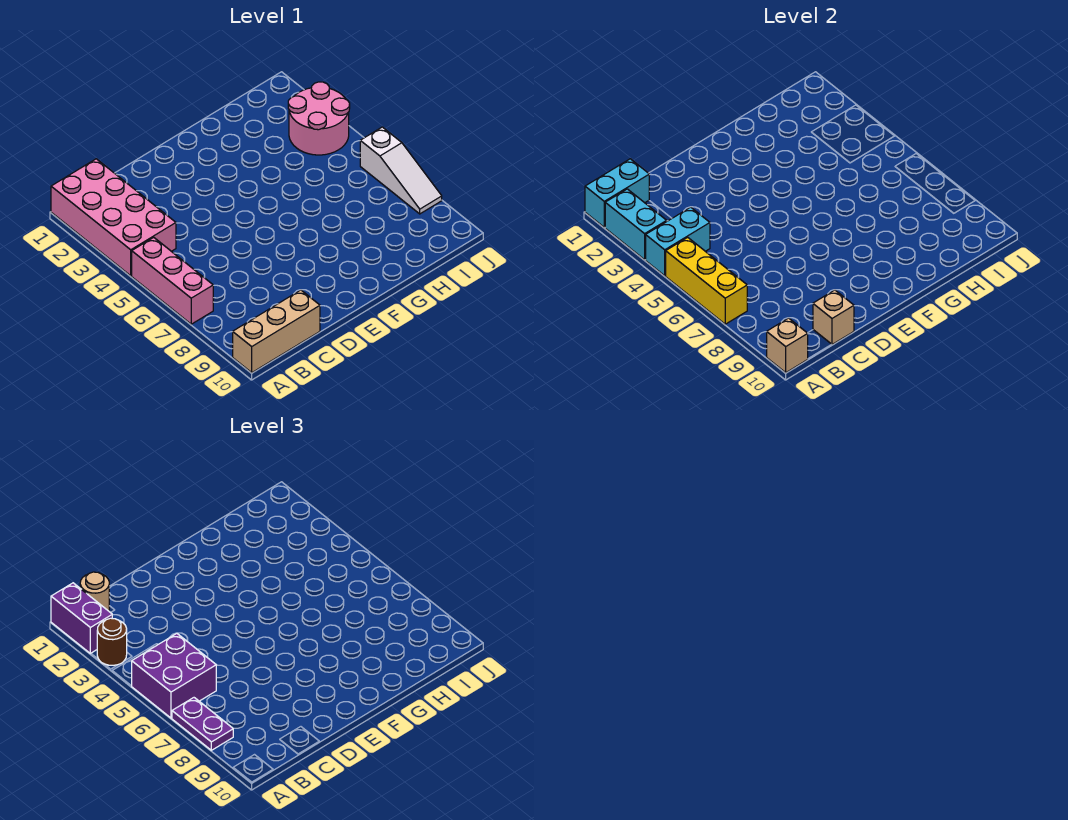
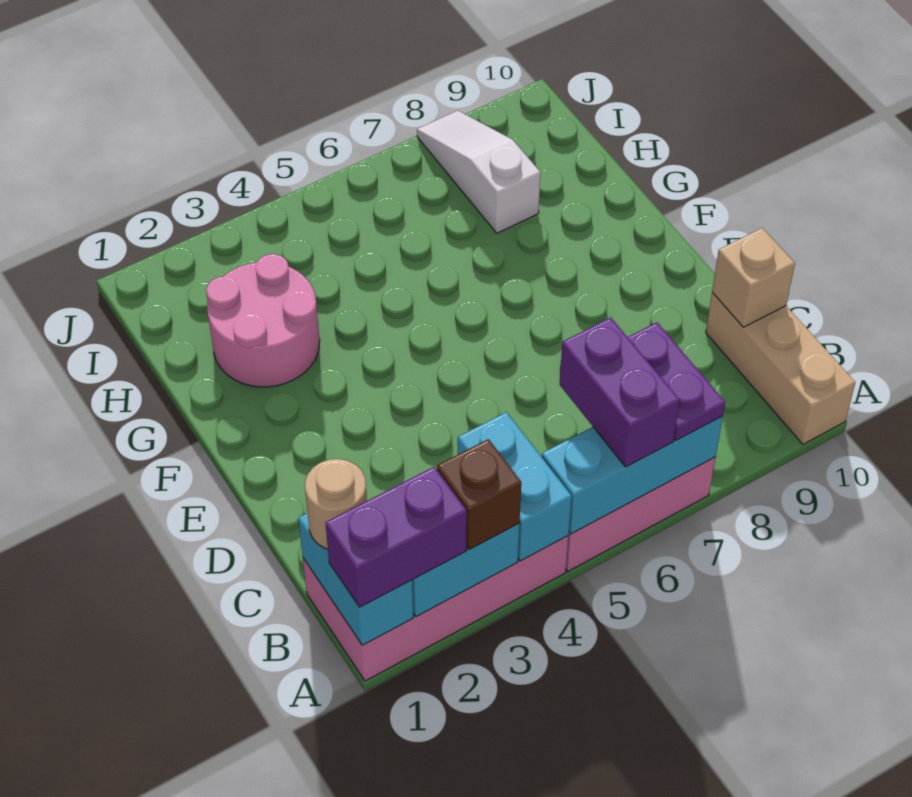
brown 1x1 round brick [97,618,127,665] -> brown 1x1 brick [437,439,521,550]
yellow 1x3 brick [666,237,747,324] -> cyan 1x3 brick [542,416,723,534]
purple 2x2 brick [132,634,216,718] -> purple 1x2 brick [560,318,679,467]
purple 1x2 plate [172,698,233,750] -> purple 1x2 plate turned to [628,322,725,440]
tan 1x1 brick [767,318,808,372] -> none
pink 2x2 round brick [288,82,350,155] -> pink 2x2 round brick moved to [206,254,320,387]
white 1x3 slope [360,127,442,214] -> white 1x3 slope turned to [417,111,540,233]

